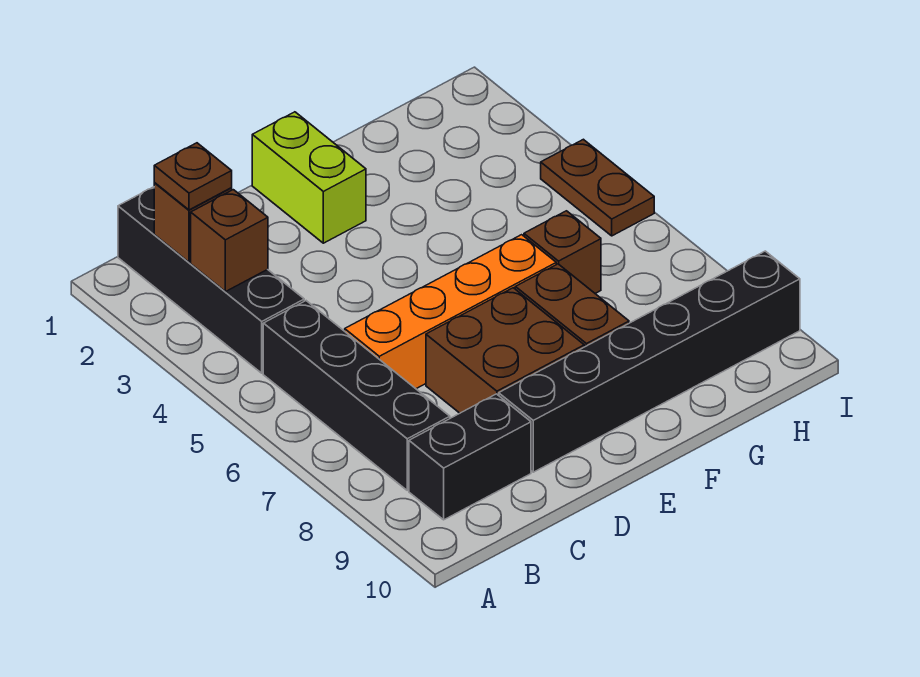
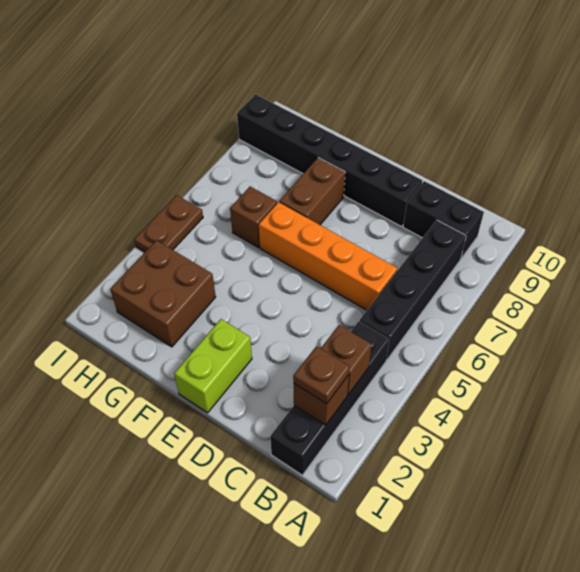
brown 2x2 brick [426,288,584,413] -> brown 2x2 brick moved to [110,240,216,347]

